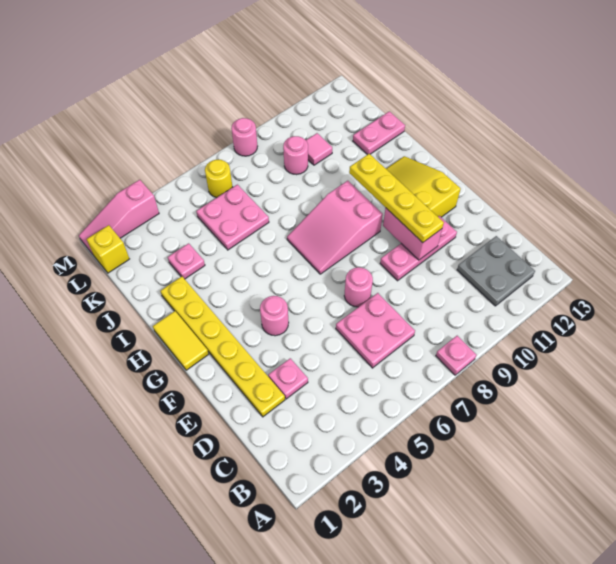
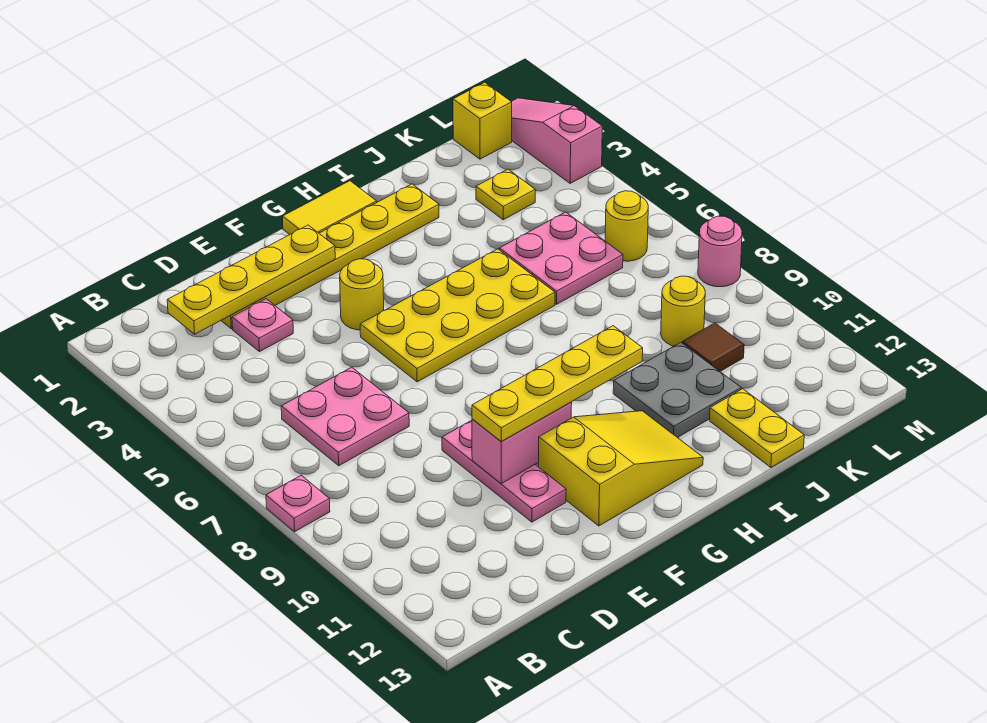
grey 2x2 plate [457,236,535,306] -> grey 2x2 plate moved to [613,342,741,438]
none -> yellow 1x4 plate [167,225,335,334]
pink 1x1 round brick [344,267,373,307] -> none
pink 1x1 round brick [260,296,289,336] -> yellow 1x1 round brick [340,259,384,330]
none -> yellow 2x4 plate [360,249,555,382]
pink 2x3 slope [287,181,383,274] -> none
pink 1x1 plate [168,243,205,279] -> none
pink 1x2 plate [353,111,405,155] -> yellow 1x2 plate [710,389,804,467]
none -> yellow 1x1 plate [476,169,535,220]
pink 1x1 round brick [283,136,308,175] -> yellow 1x1 round brick [661,276,705,346]
pink 1x1 tile [306,133,332,165] -> brown 1x1 tile [683,323,744,371]

